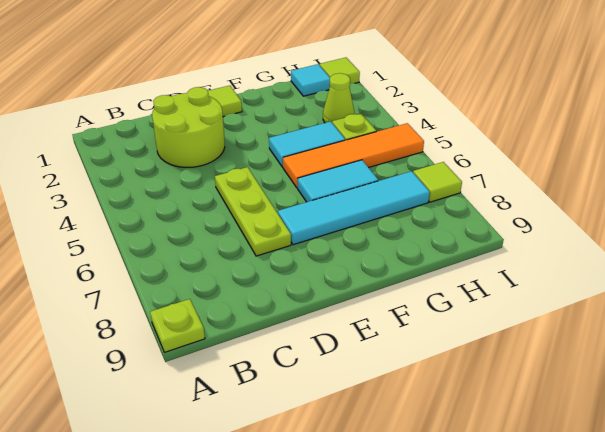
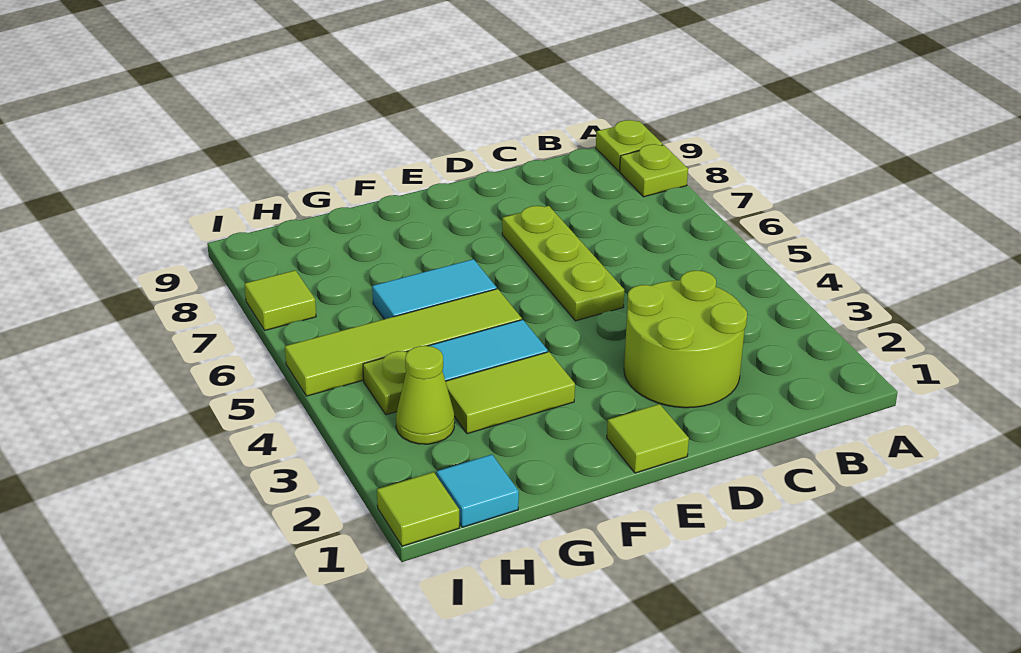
none -> lime 1x1 plate [620,144,688,197]
cyan 1x4 tile [278,171,430,245] -> none
none -> lime 1x2 tile [445,352,575,434]
orange 1x4 tile [283,123,424,188] -> lime 1x4 tile [285,289,522,396]

